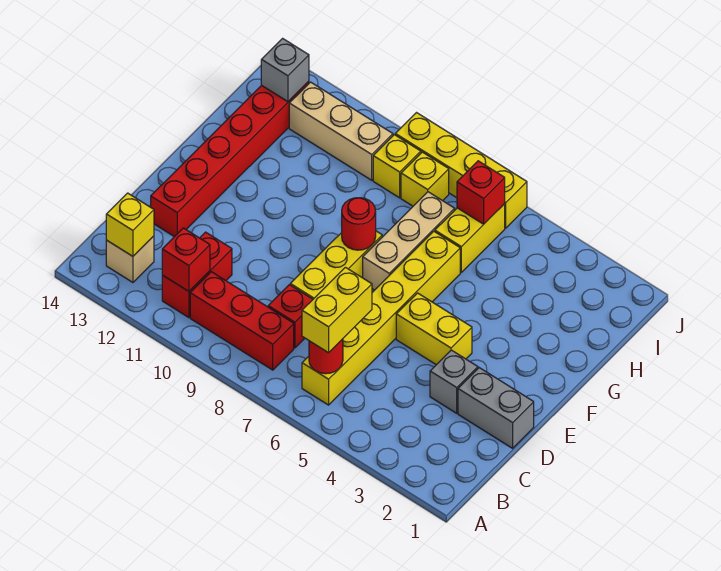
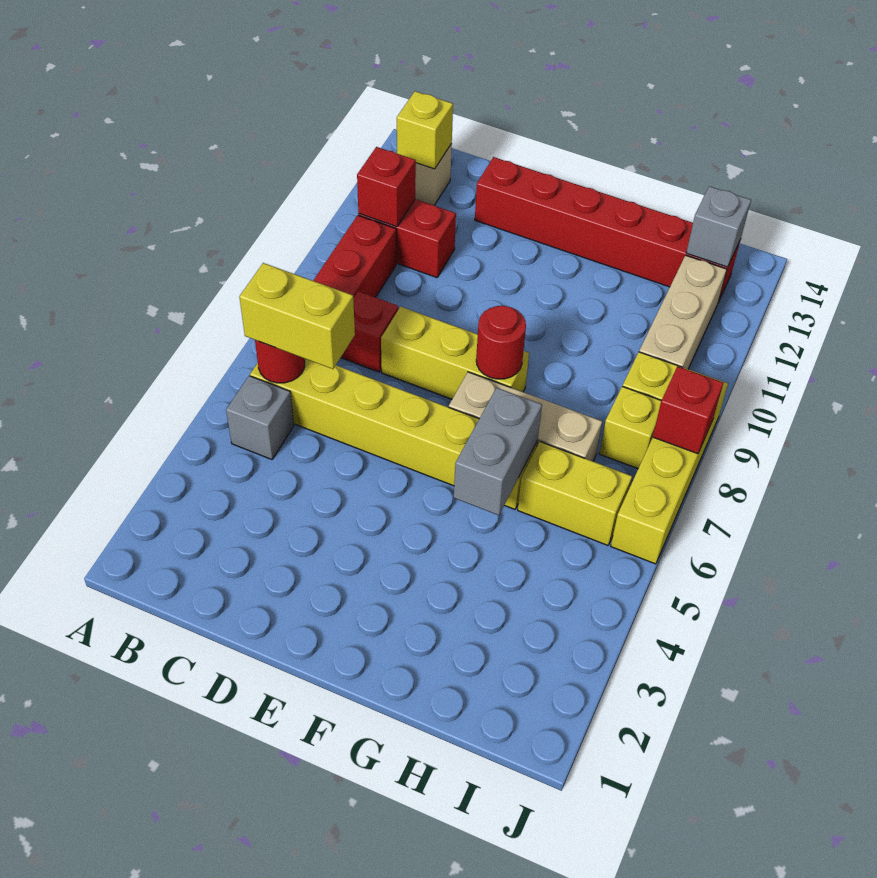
grey 1x2 brick [458,368,534,448] -> grey 1x2 brick moved to [454,388,542,515]
grey 1x1 brick [430,350,478,413] -> grey 1x1 brick moved to [226,376,294,460]
yellow 1x2 brick [396,293,472,365] -> none
red 1x1 brick [457,161,505,224] -> red 1x1 brick moved to [653,366,723,454]

